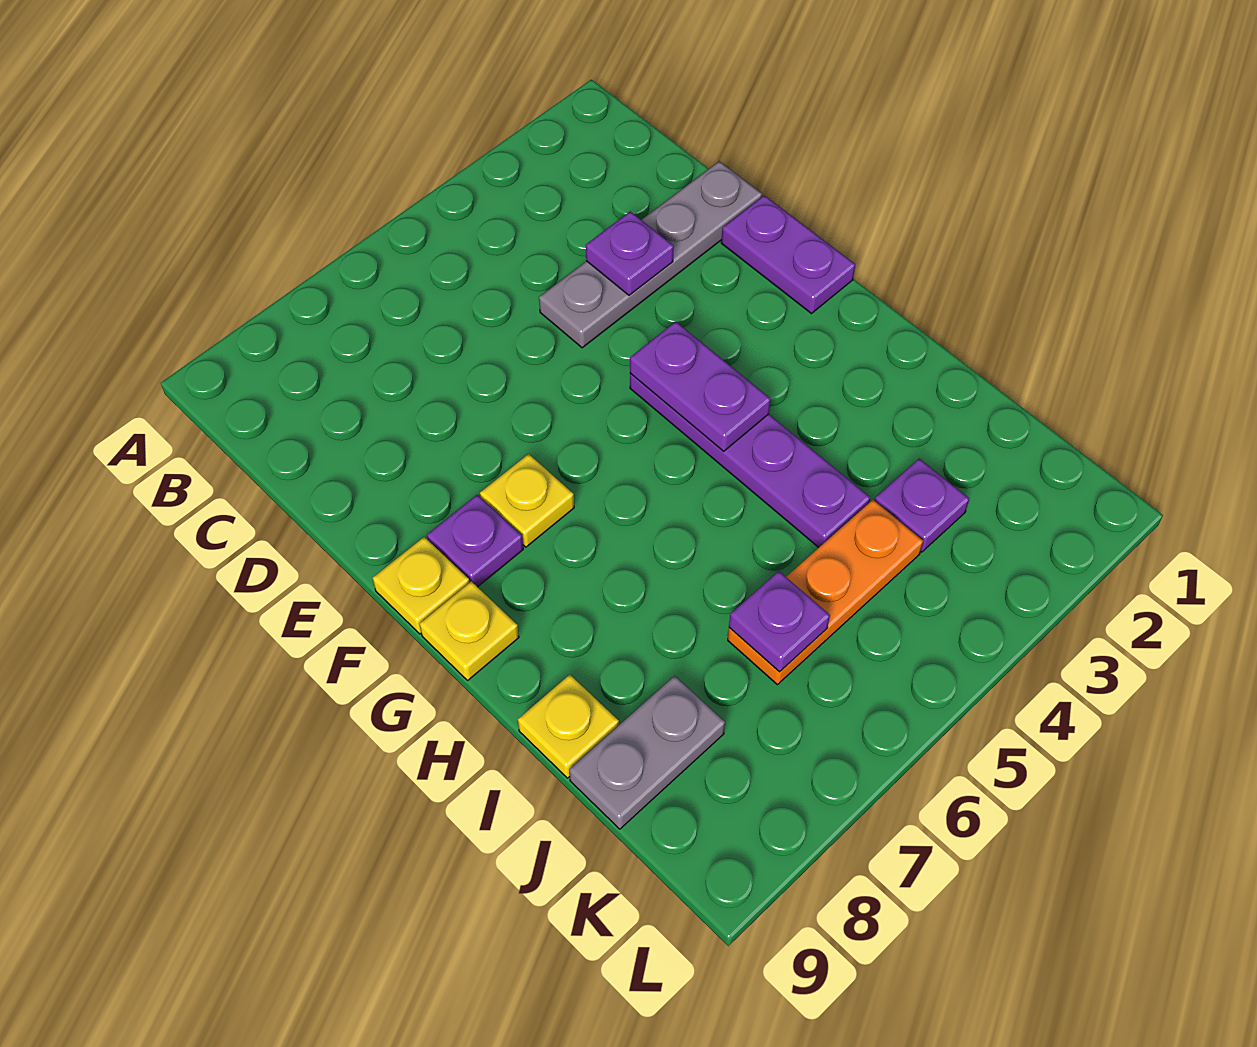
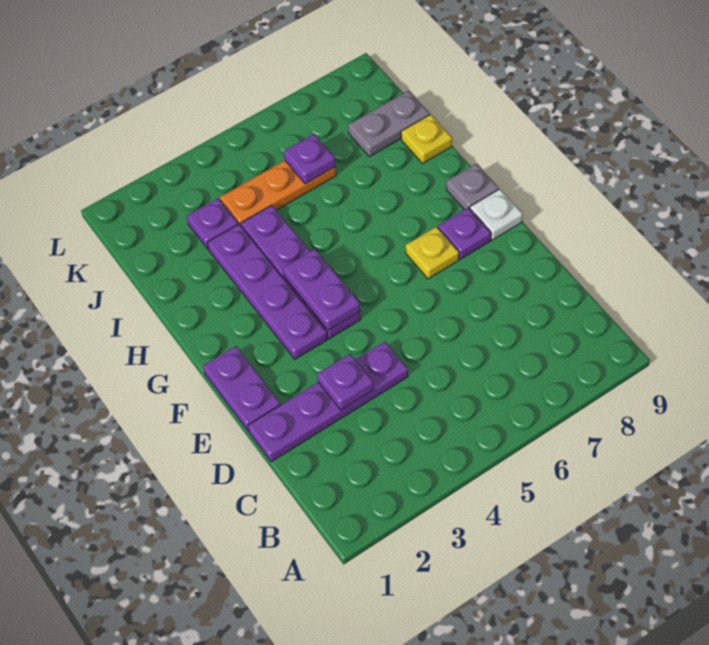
grey 1x4 plate [539,161,762,348] -> purple 1x4 plate [248,342,408,462]
none -> purple 1x4 plate [207,224,327,359]
yellow 1x1 plate [373,537,470,634] -> white 1x1 plate [470,189,523,240]
yellow 1x1 plate [419,581,519,680] -> grey 1x1 plate [446,164,499,210]

